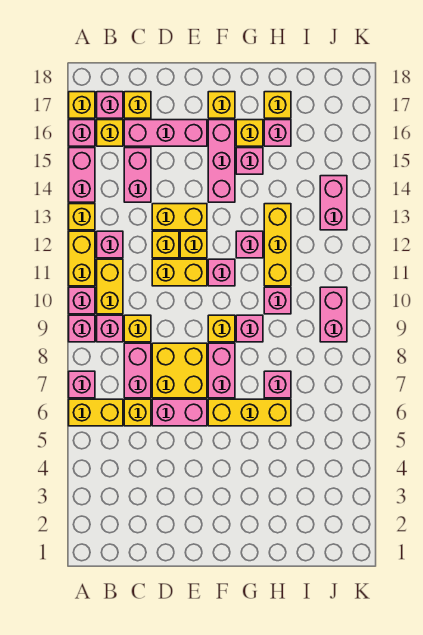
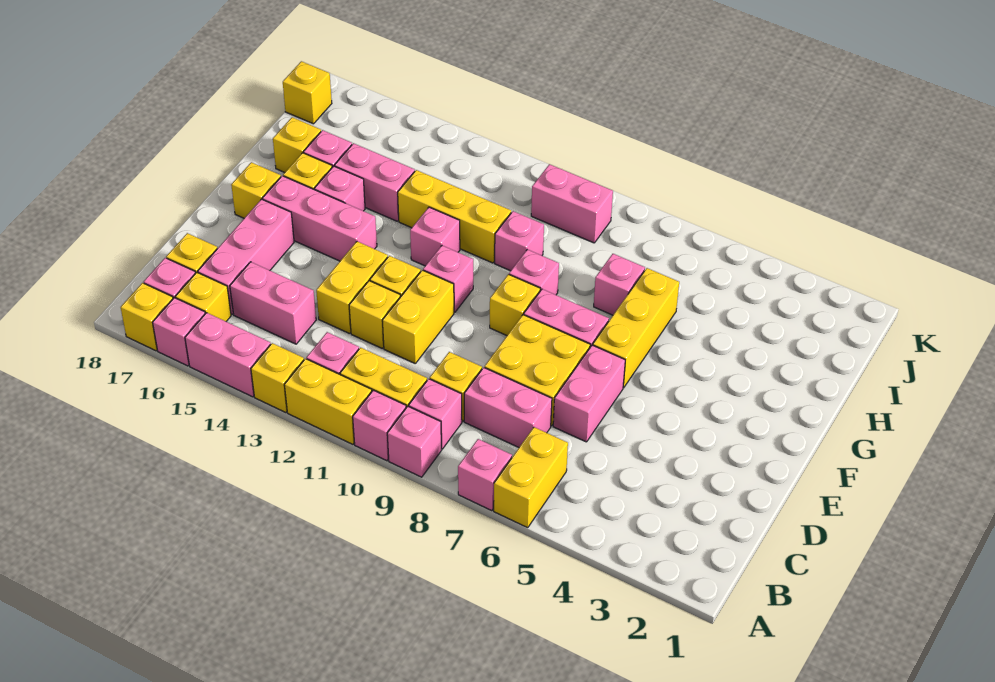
yellow 1x1 brick [124,399,151,426] -> yellow 1x1 brick moved to [283,61,332,124]
pink 1x2 brick [320,176,347,230] -> pink 1x2 brick moved to [335,143,415,221]

